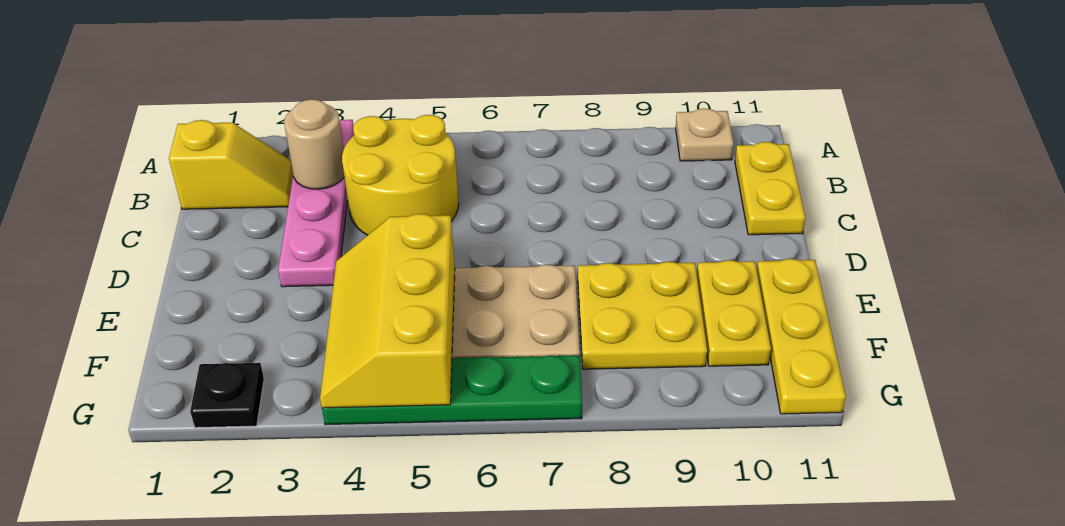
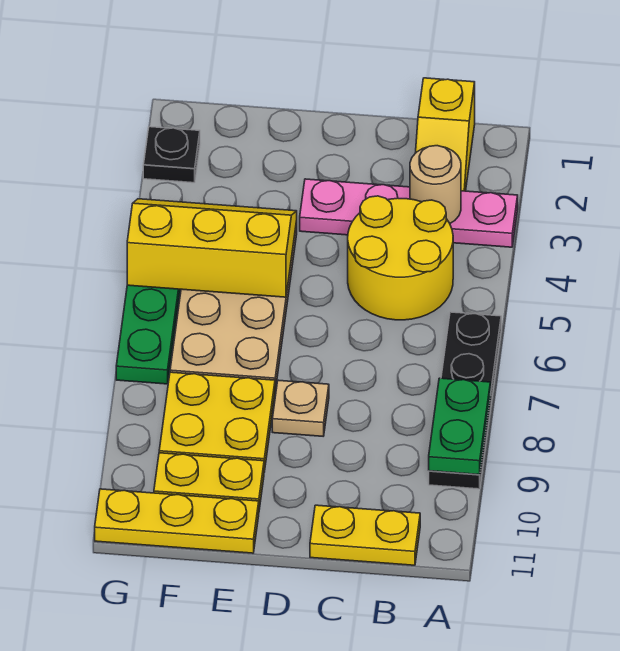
none -> black 1x4 plate [429,312,501,489]
none -> green 1x2 plate [429,378,490,475]
tan 1x1 plate [676,109,734,161] -> tan 1x1 plate moved to [272,380,329,436]

